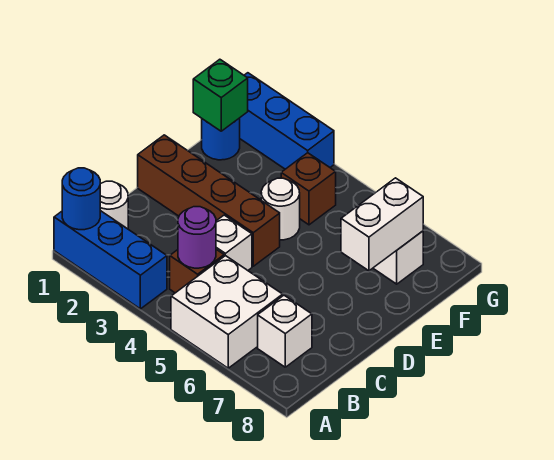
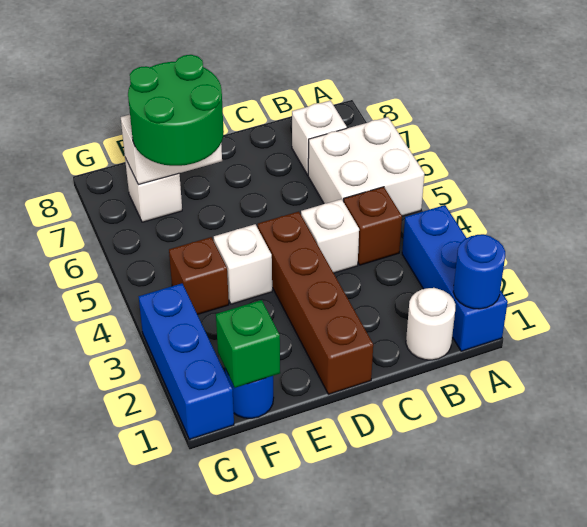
purple 1x1 round brick [178,207,216,268] -> none
white 1x1 round brick [261,178,300,240] -> white 1x1 brick [214,224,272,304]
none -> green 2x2 round brick [128,55,224,166]

